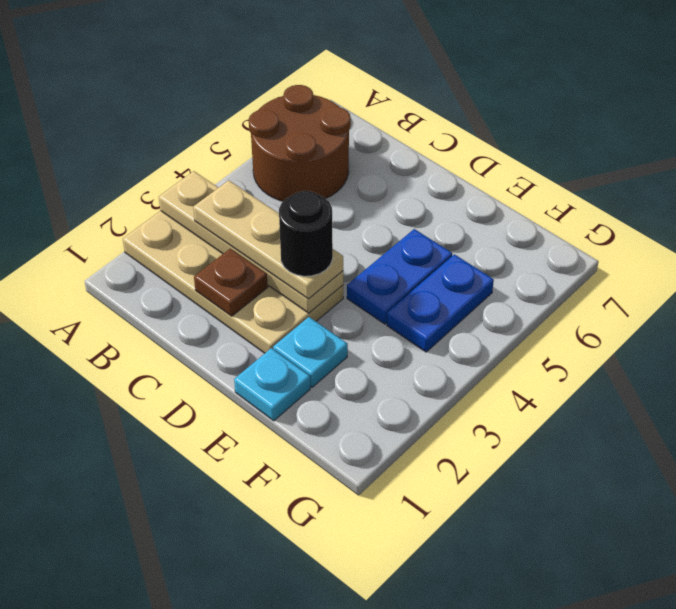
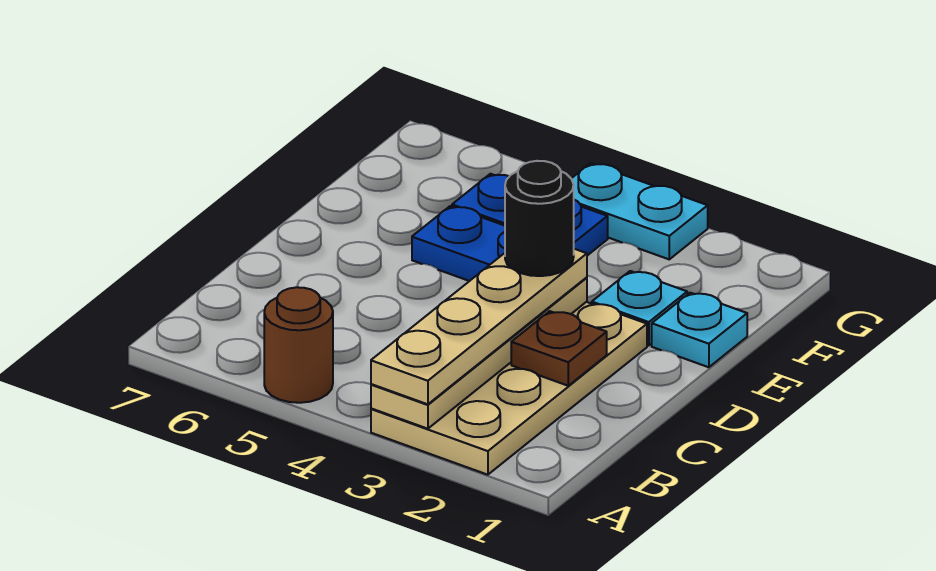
brown 2x2 round brick [249,85,351,201] -> brown 1x1 round brick [264,287,333,403]
tan 1x3 plate [193,180,343,299] -> tan 1x4 plate [371,249,587,404]
none -> cyan 1x2 plate [571,163,708,259]

